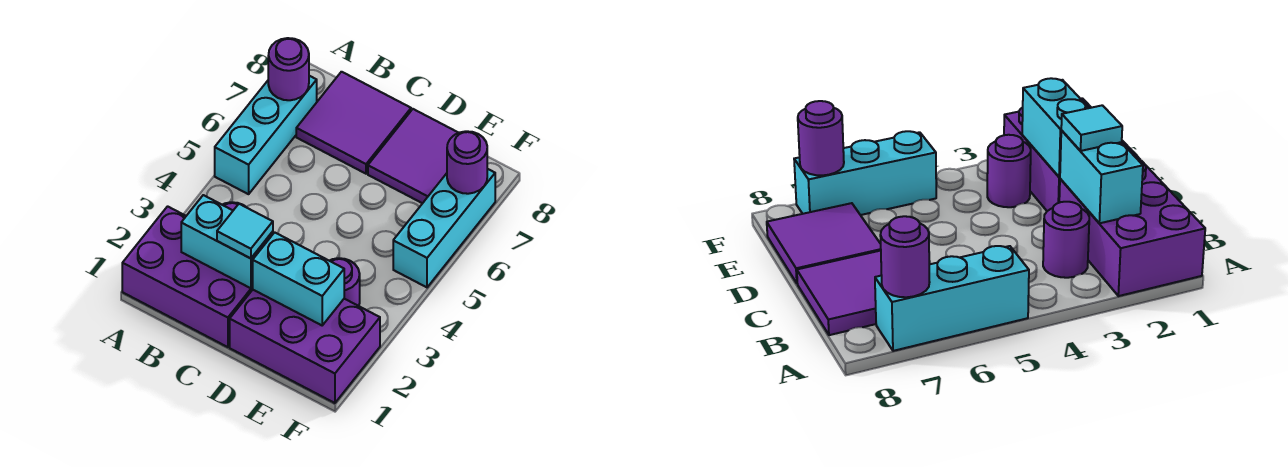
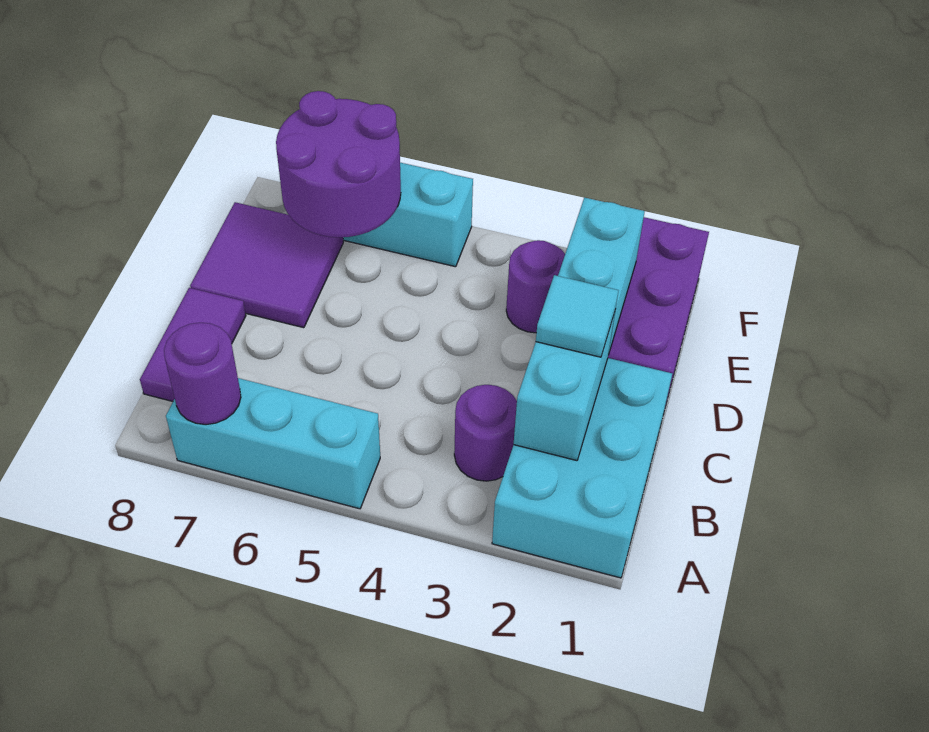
purple 2x3 brick [122,206,253,347] -> cyan 2x3 brick [492,358,673,578]
purple 2x2 tile [296,72,411,174] -> purple 1x2 tile [140,288,246,401]
purple 1x1 round brick [447,131,487,194] -> purple 2x2 round brick [276,91,401,237]

